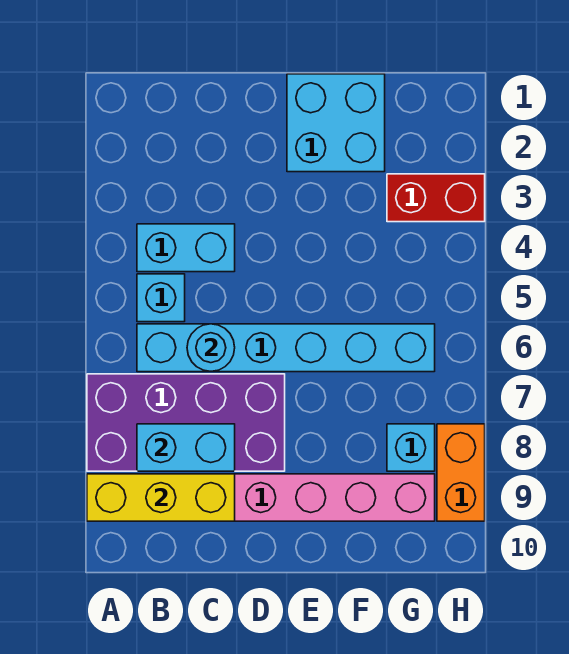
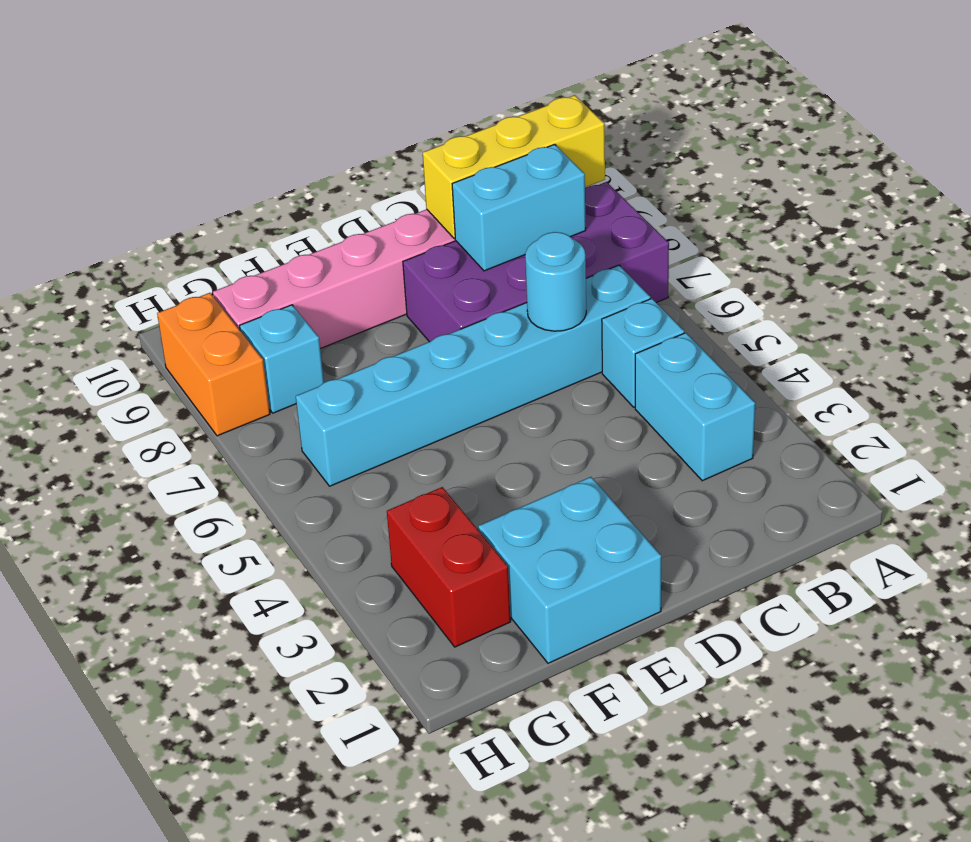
cyan 1x2 brick [137,224,235,272] -> cyan 1x2 brick turned to [635,333,755,481]
red 1x2 brick [387,174,485,222] -> red 1x2 brick turned to [387,487,511,647]

